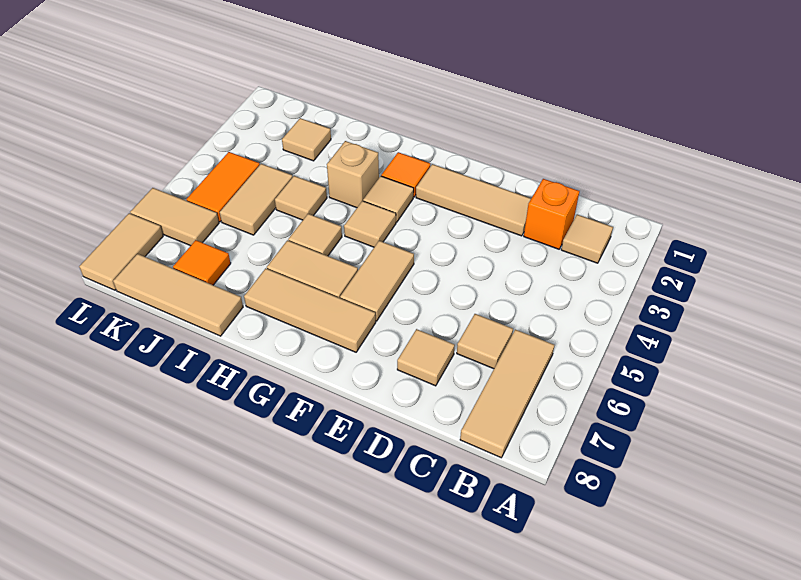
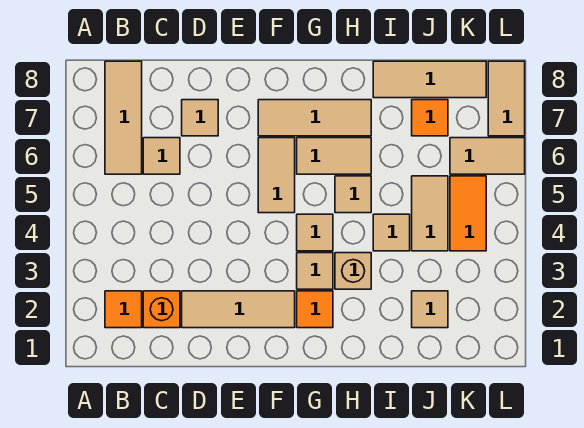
tan 1x1 tile [561,215,613,263] -> orange 1x1 tile [105,291,142,328]

